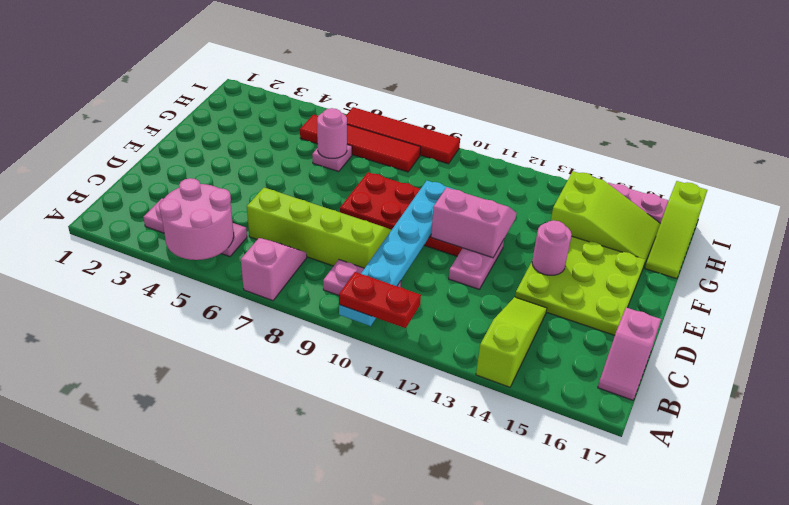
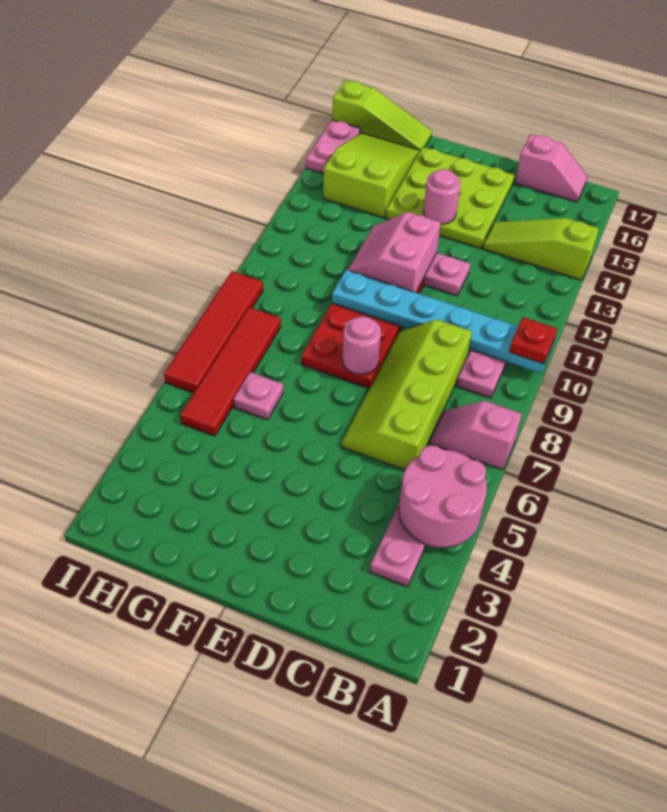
red 1x2 plate [339,272,421,328] -> red 1x1 plate [509,317,557,364]
pink 1x1 round brick [317,108,347,158] -> pink 1x1 round brick moved to [342,316,381,374]

